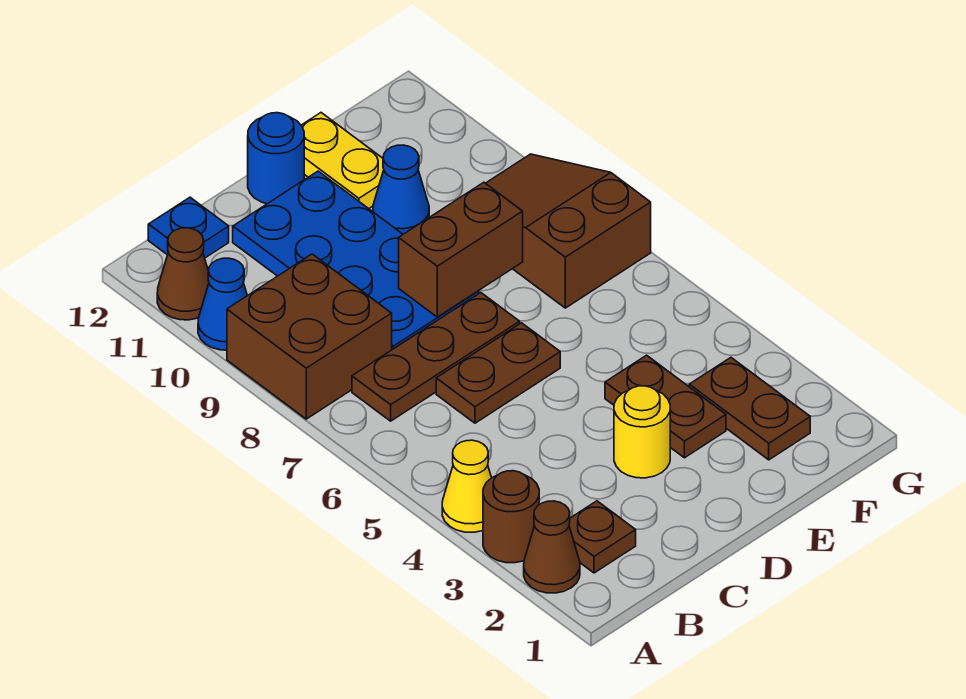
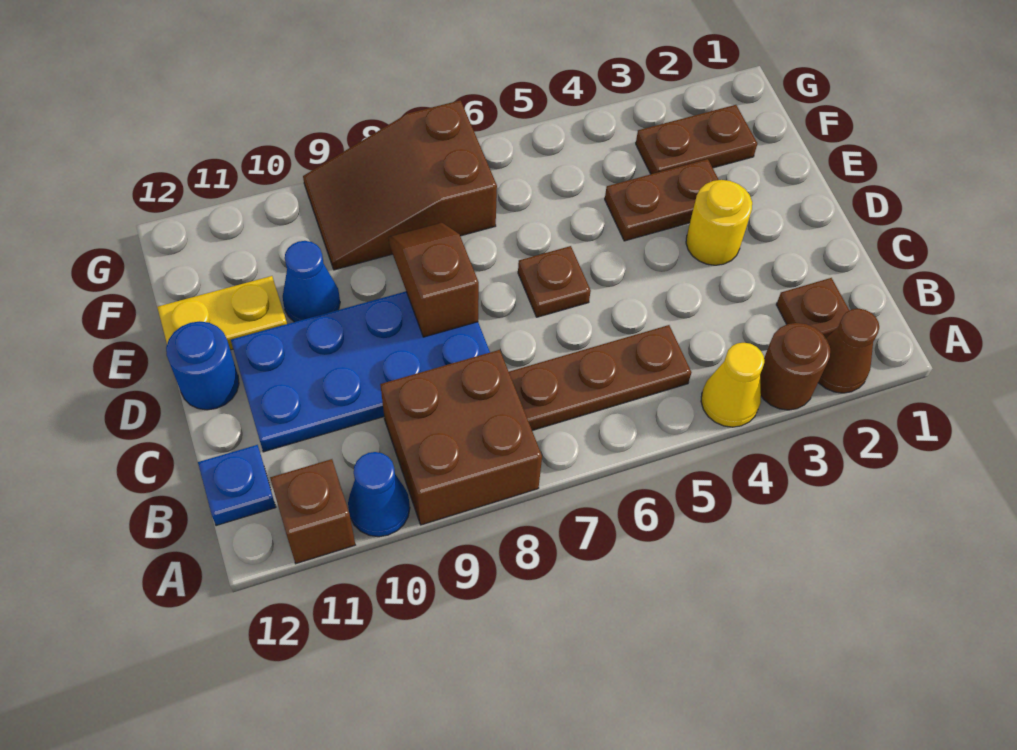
brown 1x1 cone [157,228,209,320] -> brown 1x1 brick [270,459,355,564]
brown 1x3 plate [352,293,520,421] -> brown 1x3 plate turned to [509,325,691,431]
brown 1x2 plate [436,323,560,423] -> brown 1x1 plate [518,246,591,317]
brown 1x2 brick [399,182,523,317] -> brown 1x2 slope [388,223,479,337]

